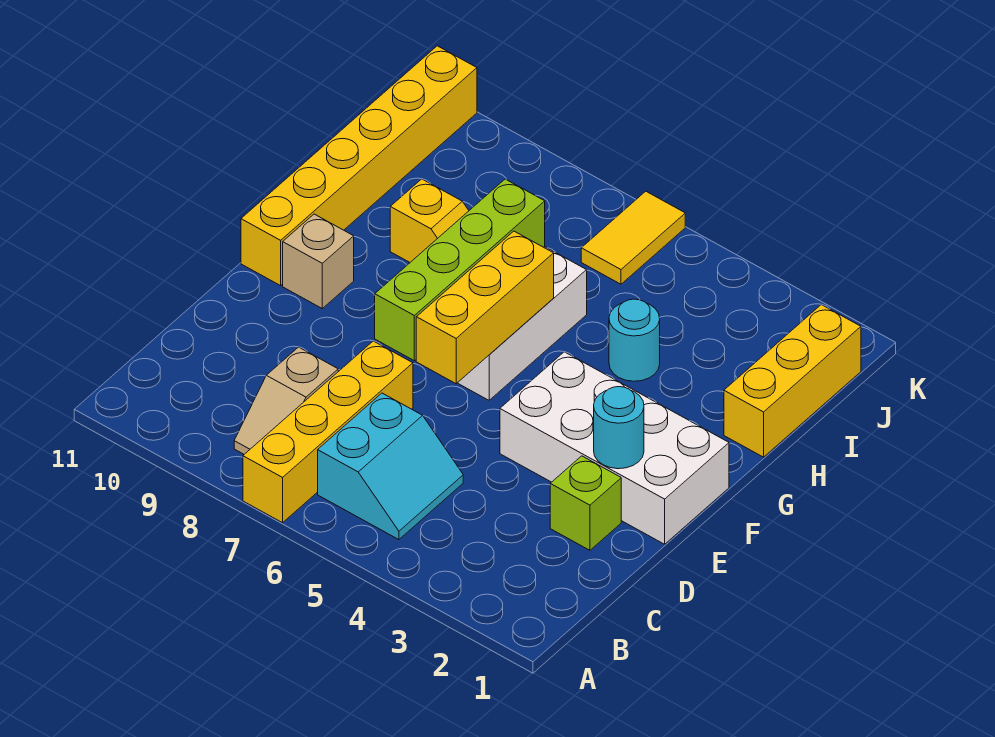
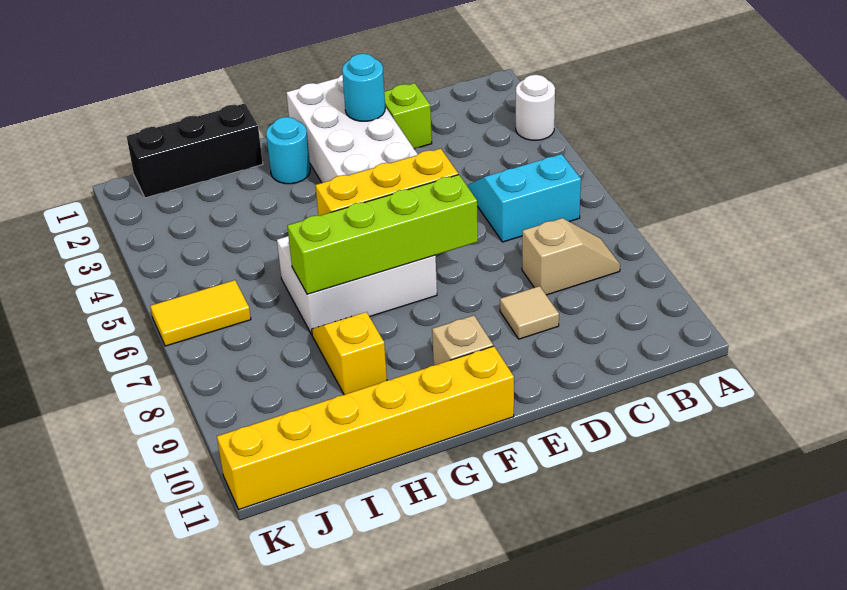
none -> white 1x1 round brick [516,75,555,140]
yellow 1x4 brick [243,341,413,523] -> none
none -> tan 1x1 tile [500,286,559,339]
yellow 1x3 brick [724,305,861,457] -> black 1x3 brick [127,103,263,198]
cyan 1x1 round brick [609,299,660,381] -> cyan 1x1 round brick moved to [266,117,310,184]

